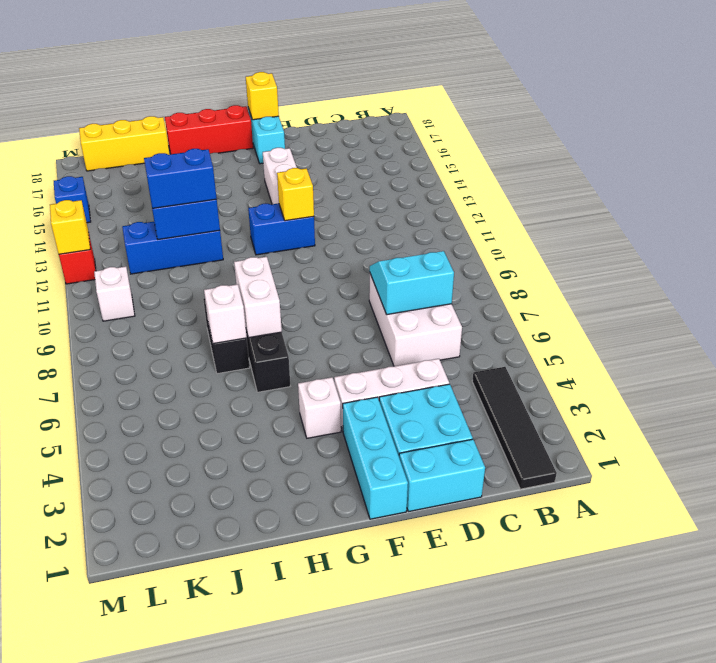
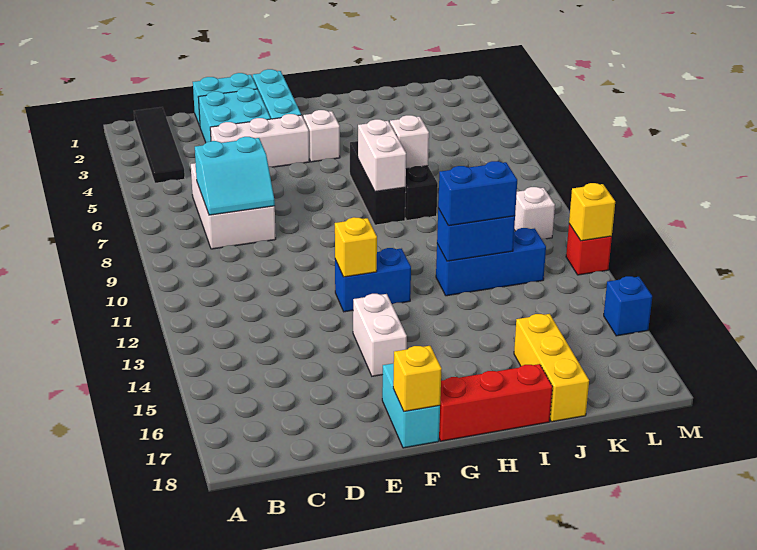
yellow 1x3 brick [79,116,170,171] -> yellow 1x3 brick turned to [514,314,589,422]

